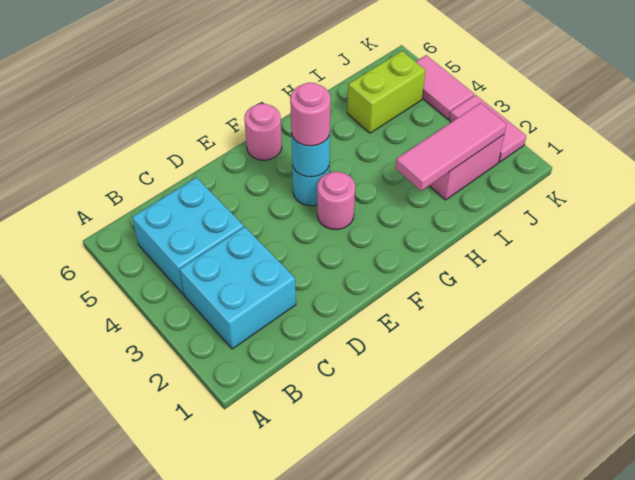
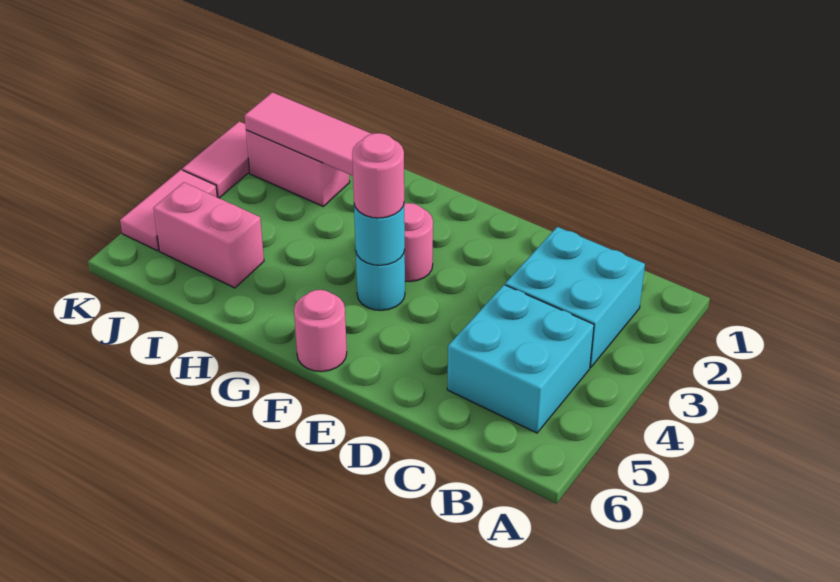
lime 1x2 brick [347,51,426,133] -> pink 1x2 brick [153,182,264,288]

